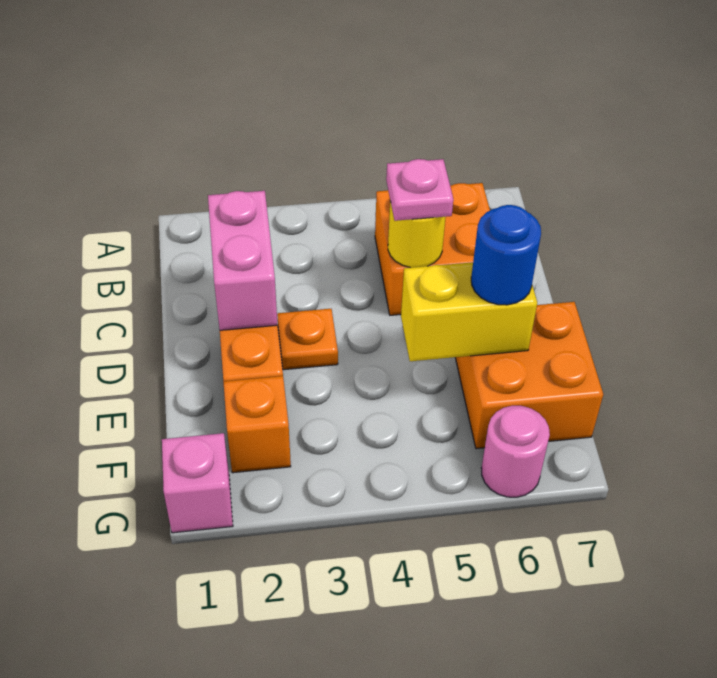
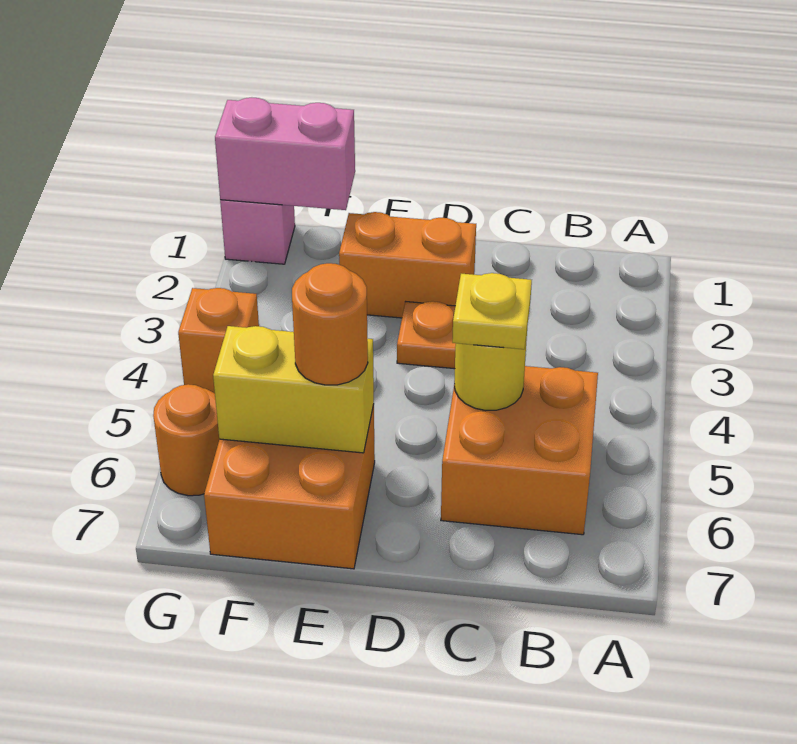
pink 1x2 brick [208,191,278,330] -> pink 1x2 brick moved to [215,98,355,210]
pink 1x1 plate [386,159,453,221] -> yellow 1x1 plate [452,273,532,349]
yellow 1x2 brick [401,262,537,361] -> yellow 1x2 brick turned to [213,326,374,453]
blue 1x1 round brick [471,205,541,305] -> orange 1x1 round brick [292,263,368,385]
orange 1x1 brick [223,376,291,473] -> orange 1x1 brick moved to [178,288,259,393]
pink 1x1 round brick [481,406,550,497] -> orange 1x1 round brick [153,384,219,496]

